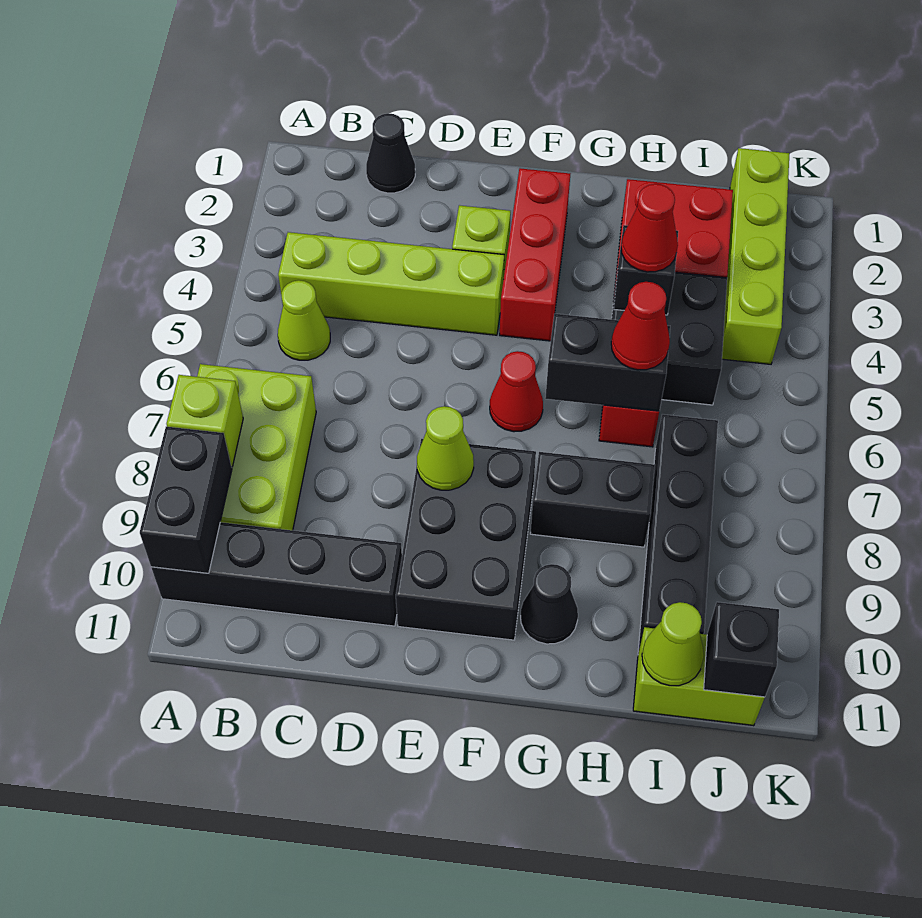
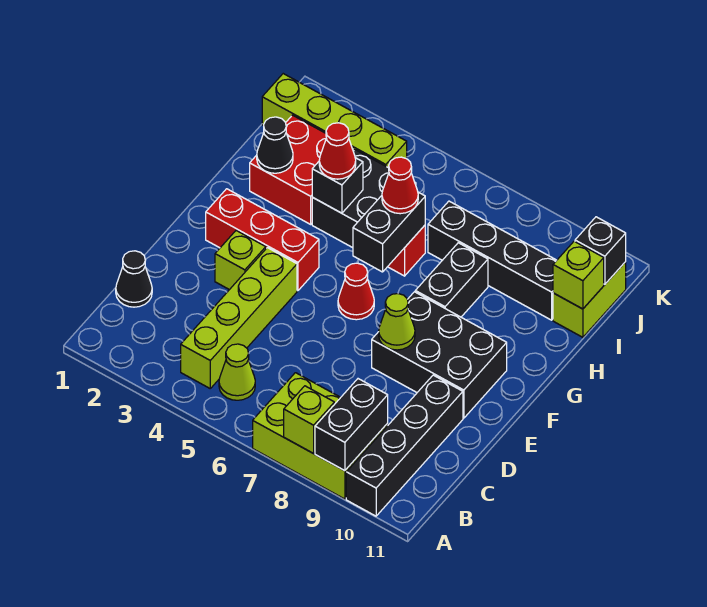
black 1x2 brick [140,427,232,573] -> black 1x2 brick turned to [315,379,388,471]
black 1x1 cone [521,564,578,644] -> black 1x1 cone moved to [257,117,293,173]
lime 1x1 cone [642,602,704,686] -> lime 1x1 brick [553,241,604,309]

